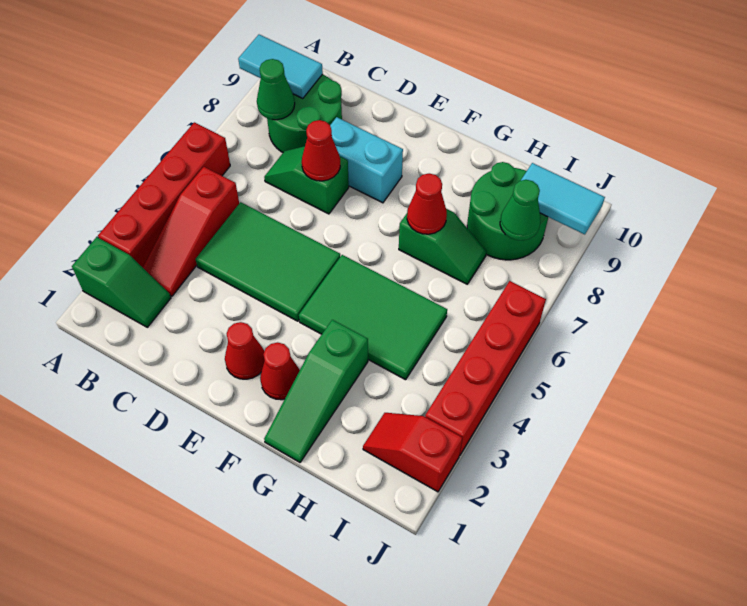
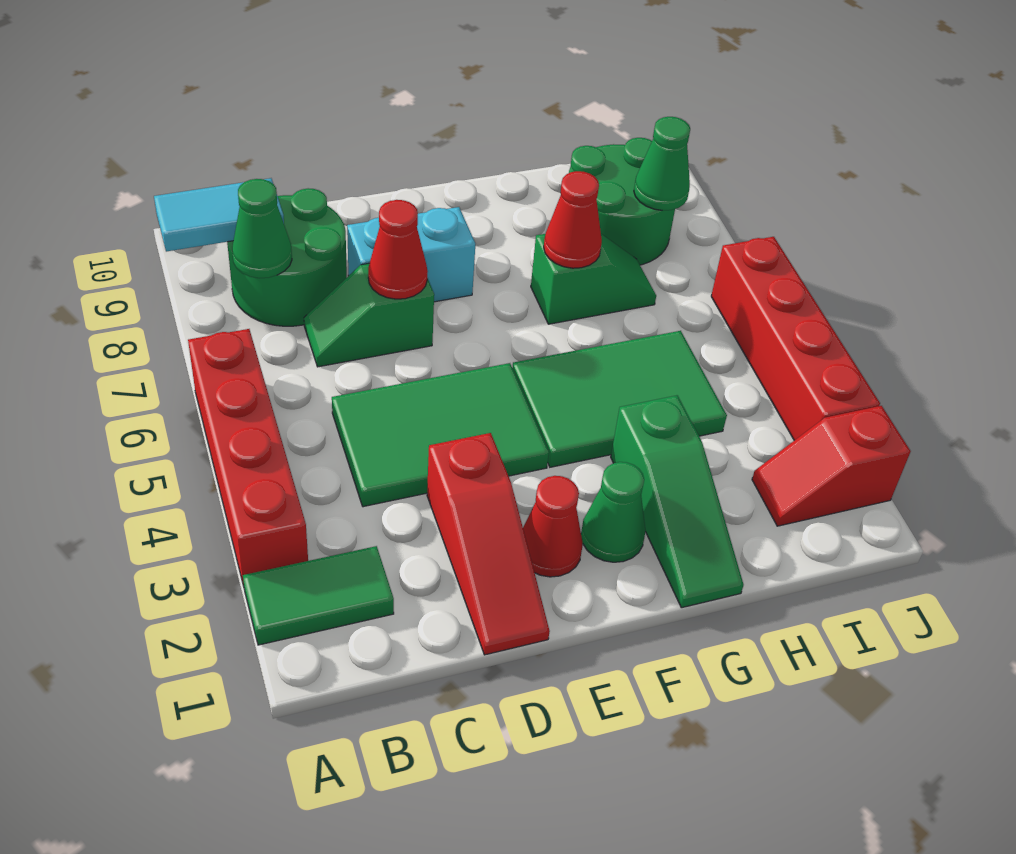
green 1x2 slope [72,237,171,327] -> green 1x2 tile [243,546,394,645]
red 1x3 slope [143,167,239,296] -> red 1x3 slope moved to [427,433,550,655]
red 1x1 cone [260,342,300,400] -> green 1x1 cone [581,462,645,562]
cyan 1x2 tile [521,163,605,234] -> none

